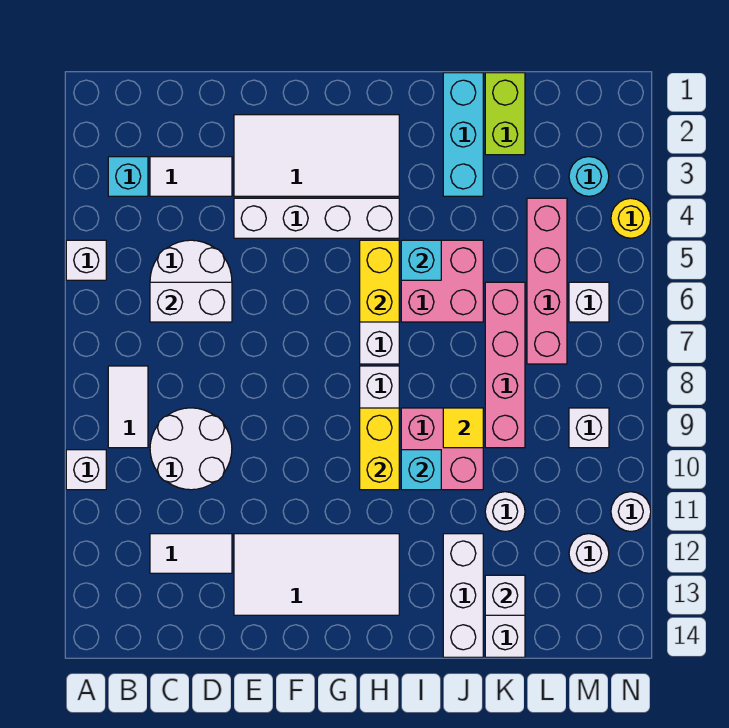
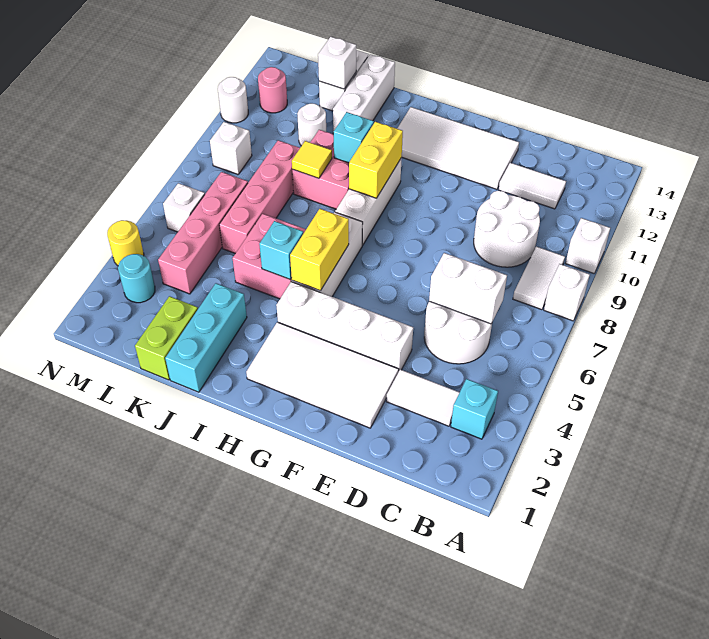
white 1x1 brick [66,240,106,280] -> white 1x1 brick moved to [544,264,590,321]
white 1x1 round brick [569,534,609,573] -> pink 1x1 round brick [258,67,287,113]

